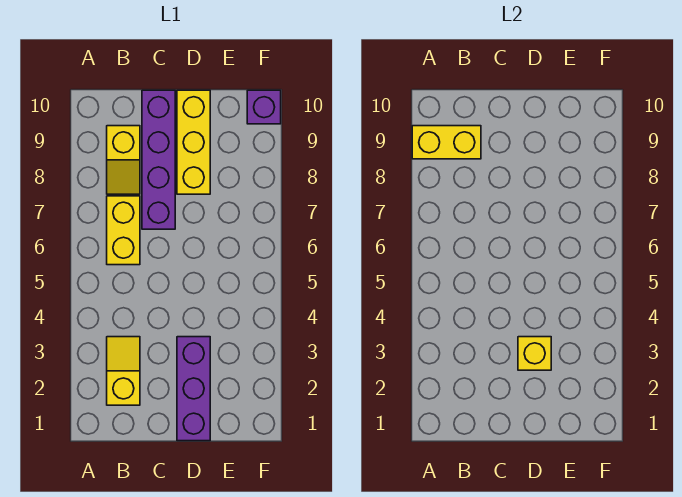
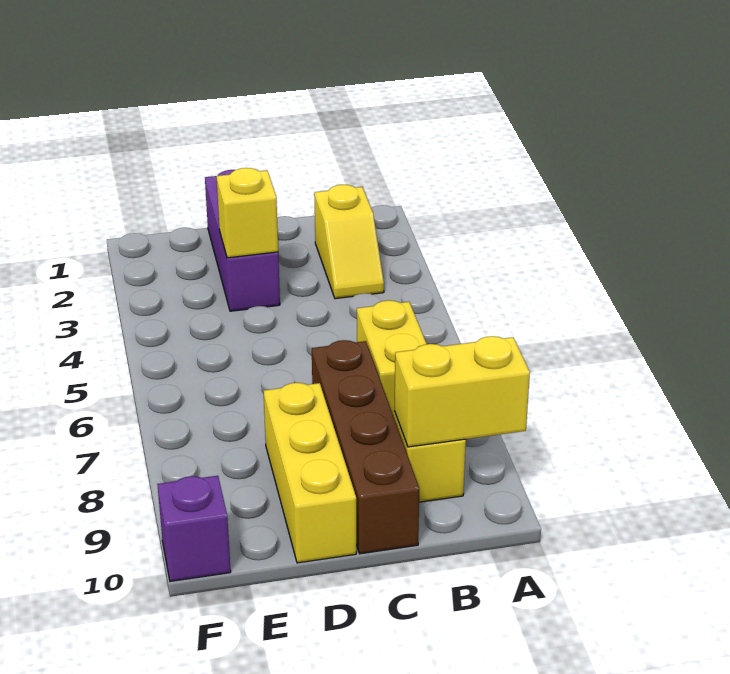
purple 1x4 brick [142,90,175,229] -> brown 1x4 brick [312,340,419,554]

